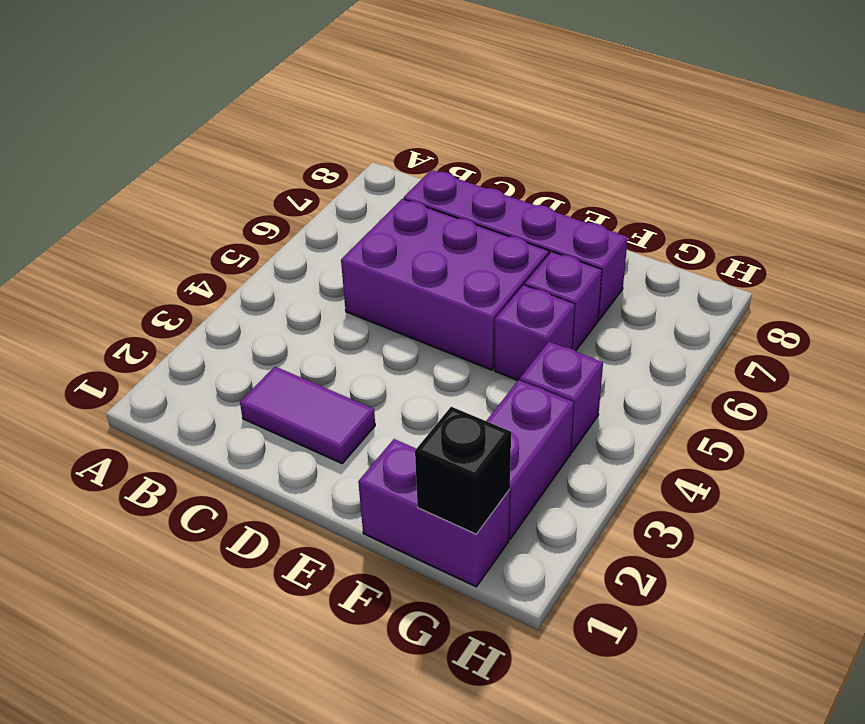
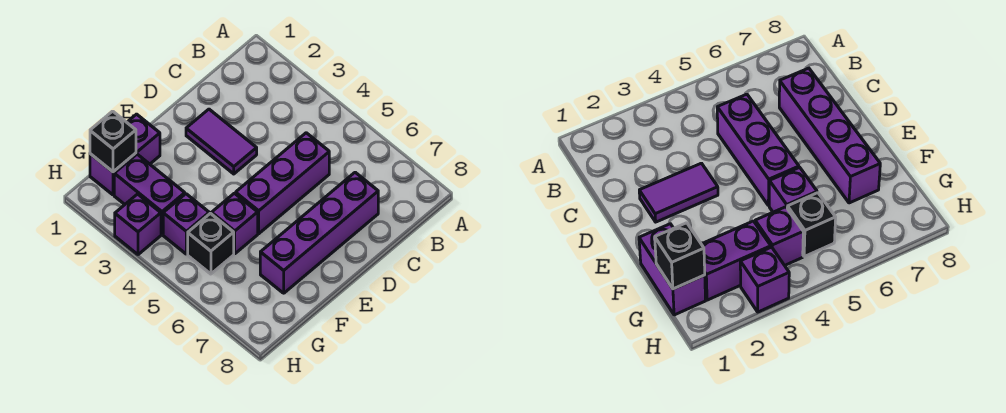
purple 1x2 tile [240,367,375,464] -> purple 1x2 tile turned to [186,109,257,174]
purple 2x3 brick [341,199,549,370] -> purple 1x3 brick [236,133,329,234]
purple 1x1 brick [525,252,602,351] -> purple 1x1 brick moved to [115,194,161,255]
none -> black 1x1 brick [188,213,234,274]

